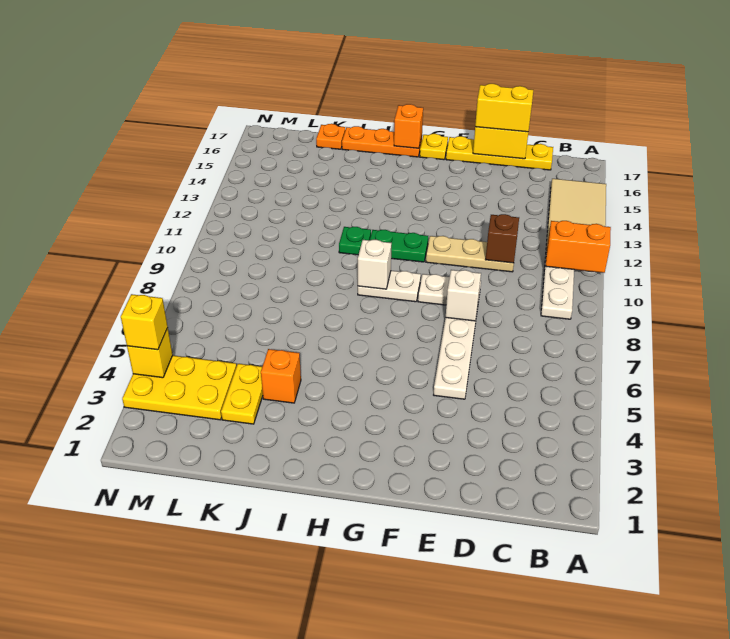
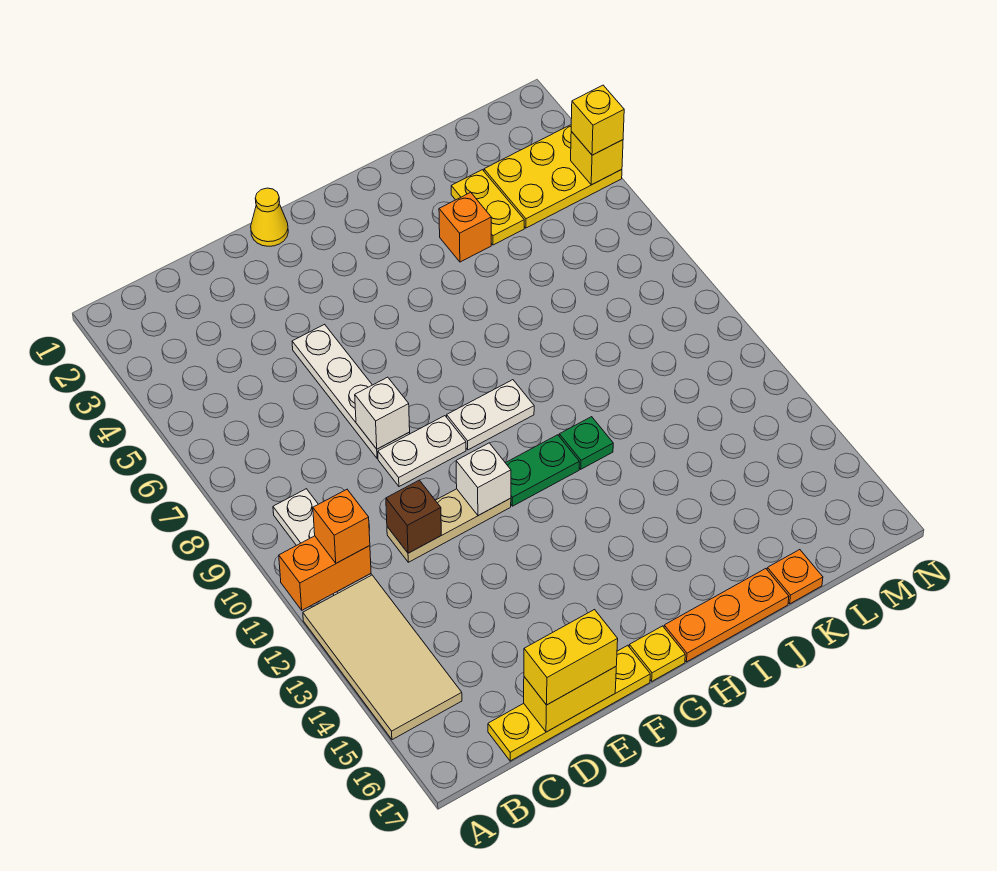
none -> yellow 1x1 cone [251,188,288,246]
white 1x1 brick [358,240,391,289] -> white 1x1 brick moved to [456,443,511,516]
orange 1x1 brick [394,104,423,148] -> orange 1x1 brick moved to [313,489,370,563]

